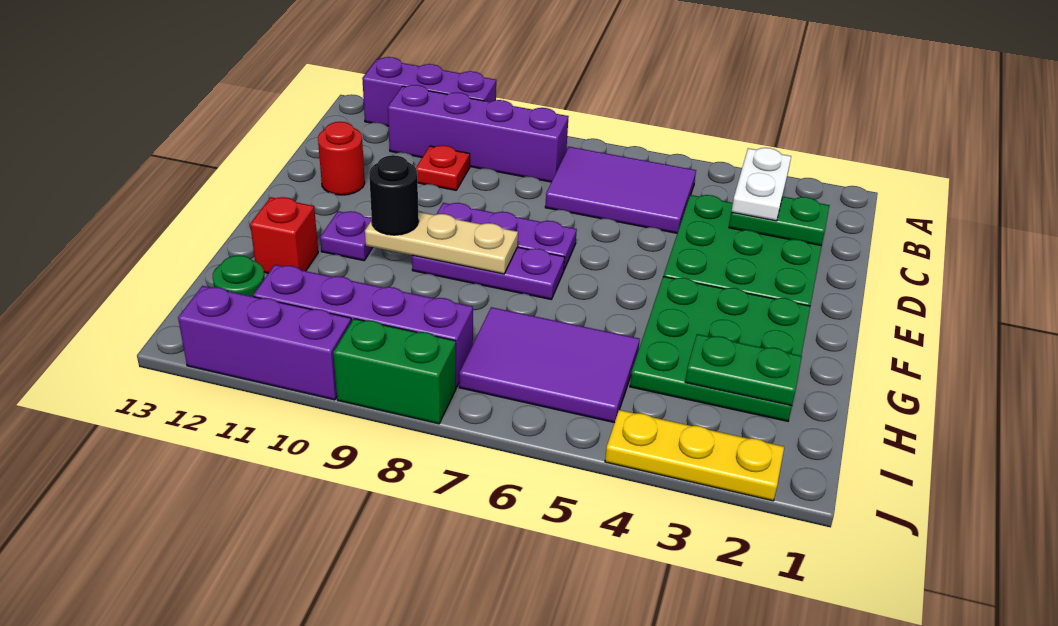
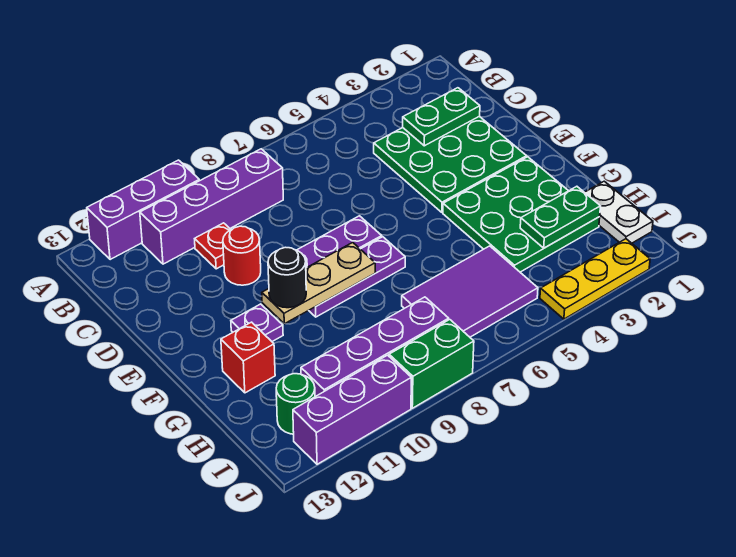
white 1x2 plate [731,148,791,221] -> white 1x2 plate moved to [585,181,653,243]
purple 2x3 tile [545,147,696,233] -> none
red 1x1 round brick [318,122,365,195] -> red 1x1 round brick moved to [223,226,261,285]

